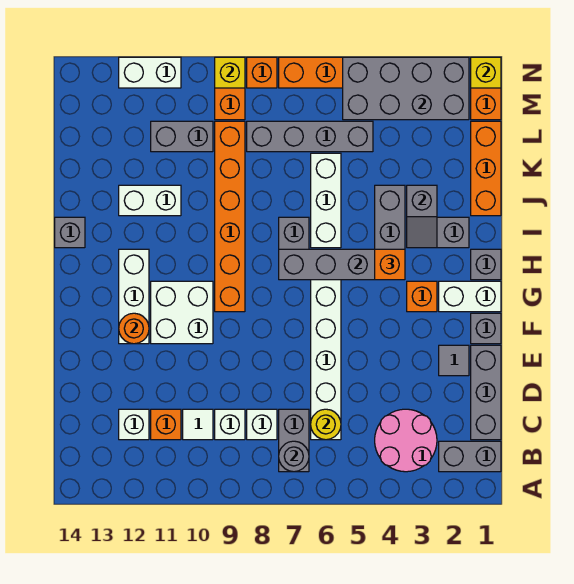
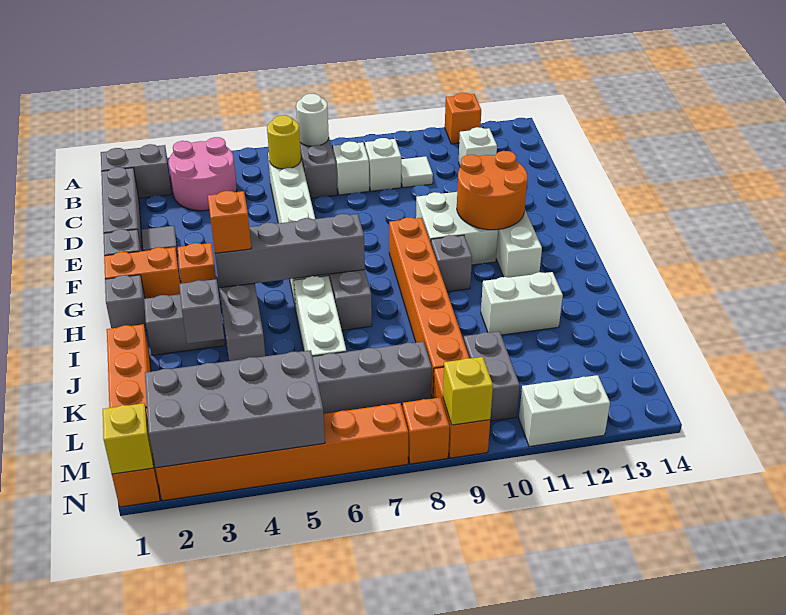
grey 1x1 round brick [279,441,309,472] -> white 1x1 round brick [296,94,329,146]
orange 1x1 brick [151,409,181,440] -> orange 1x1 brick moved to [445,93,481,144]
orange 1x1 round brick [119,313,149,344] -> orange 2x2 round brick [457,151,527,230]
white 1x2 brick [439,281,501,312] -> orange 1x2 brick [104,247,181,299]
grey 1x1 brick [55,217,85,248] -> grey 1x1 brick moved to [431,235,472,292]
grey 1x2 brick [151,121,213,152] -> grey 1x2 brick turned to [464,331,520,421]

